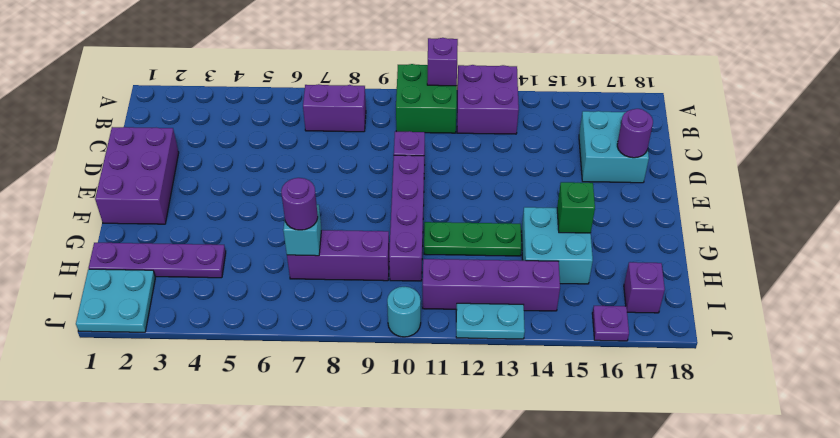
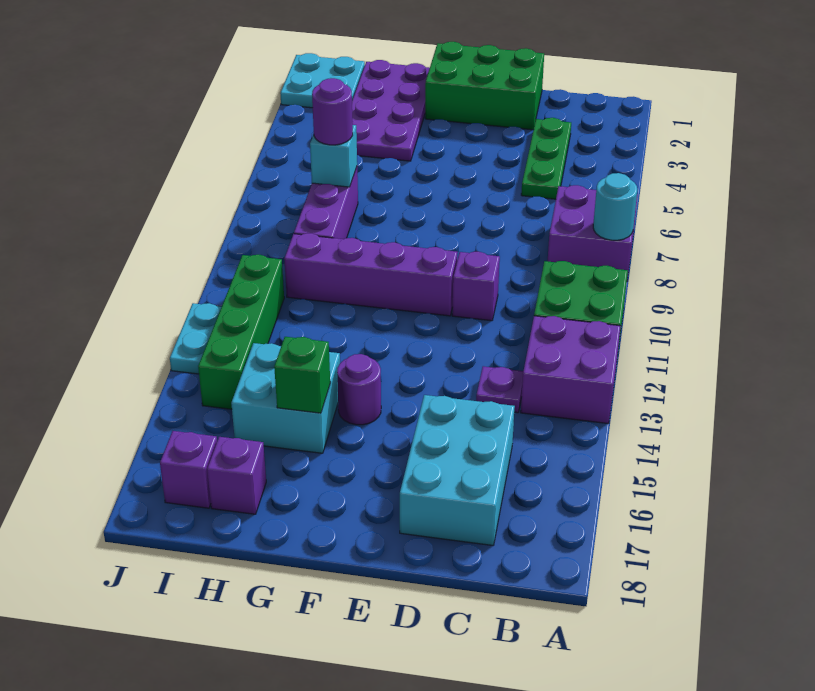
purple 1x1 brick [427,38,458,86] -> purple 1x1 brick moved to [207,437,266,514]
purple 1x2 brick [303,84,366,132] -> purple 2x2 brick [548,185,638,280]
cyan 2x2 brick [579,111,649,183] -> cyan 2x3 brick [400,395,515,546]
purple 2x3 brick [95,127,179,224] -> green 2x3 brick [425,42,544,130]
purple 1x1 round brick [617,109,653,158] -> purple 1x1 round brick moved to [337,354,381,425]
green 1x3 plate [424,222,522,256] -> green 1x3 plate moved to [521,118,571,199]
purple 1x4 plate [88,243,226,278] -> purple 2x4 plate [352,60,430,161]
purple 1x4 brick [423,259,560,311] -> green 1x4 brick [198,255,284,409]
cyan 1x1 round brick [387,287,421,337] -> cyan 1x1 round brick moved to [593,173,637,240]
purple 1x1 plate [592,306,629,341] -> purple 1x1 plate moved to [476,366,523,413]

